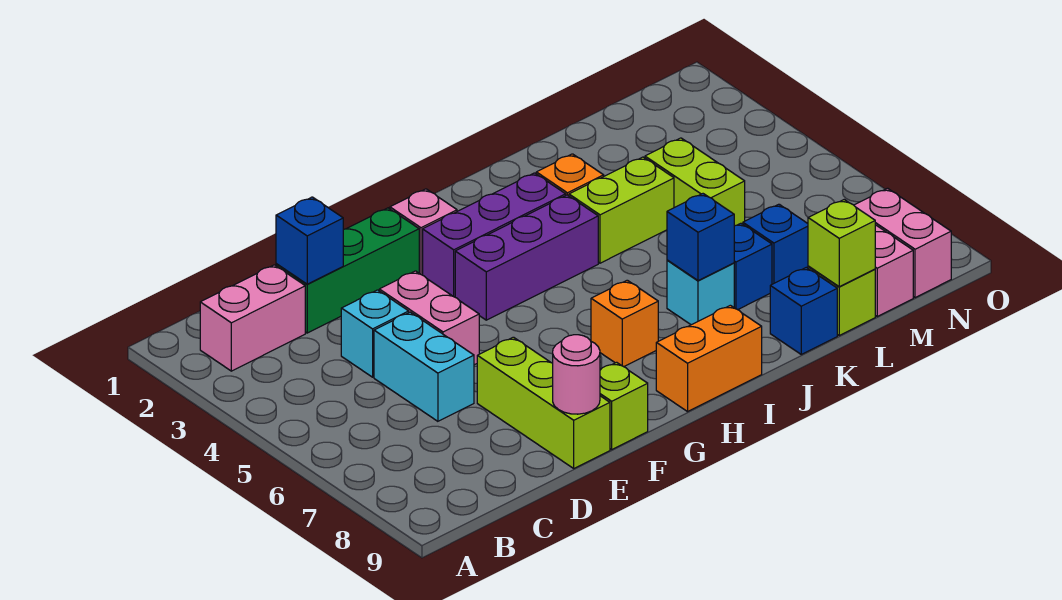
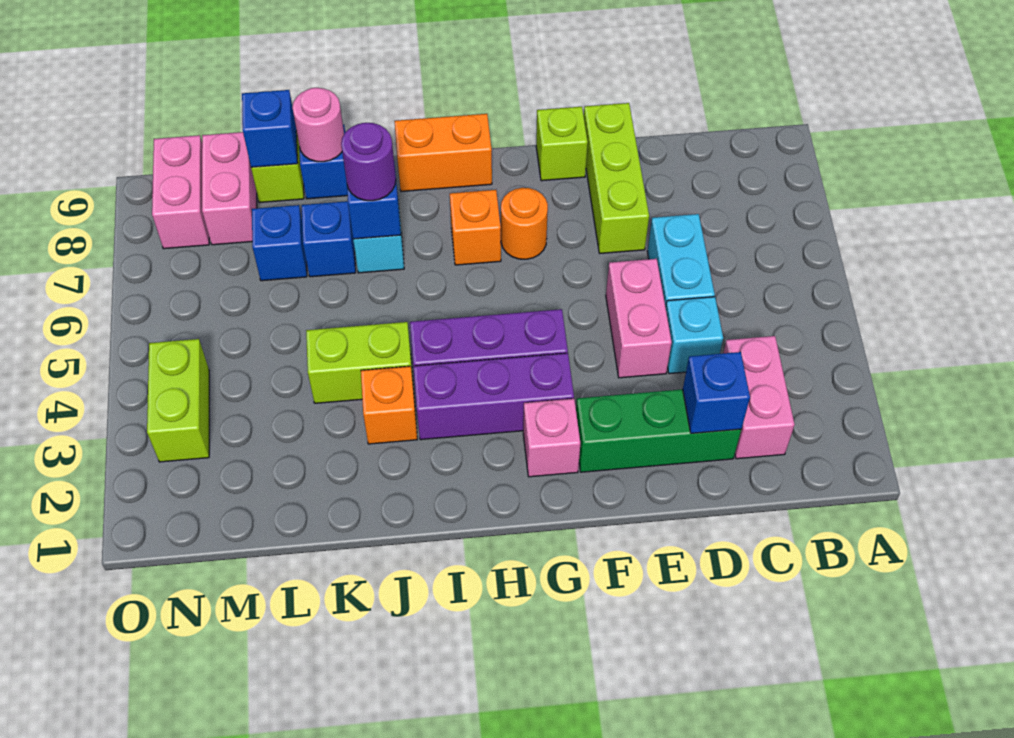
pink 1x2 brick [200,265,305,371] -> pink 1x2 brick turned to [723,336,795,459]
pink 1x1 round brick [553,335,600,414] -> pink 1x1 round brick moved to [292,88,344,162]
none -> orange 1x1 round brick [501,188,548,259]
none -> purple 1x1 round brick [341,123,396,201]
lime 1x2 brick [645,138,745,226] -> lime 1x2 brick moved to [147,339,209,462]
lime 1x1 brick [808,200,875,287] -> blue 1x1 brick [242,90,298,167]

